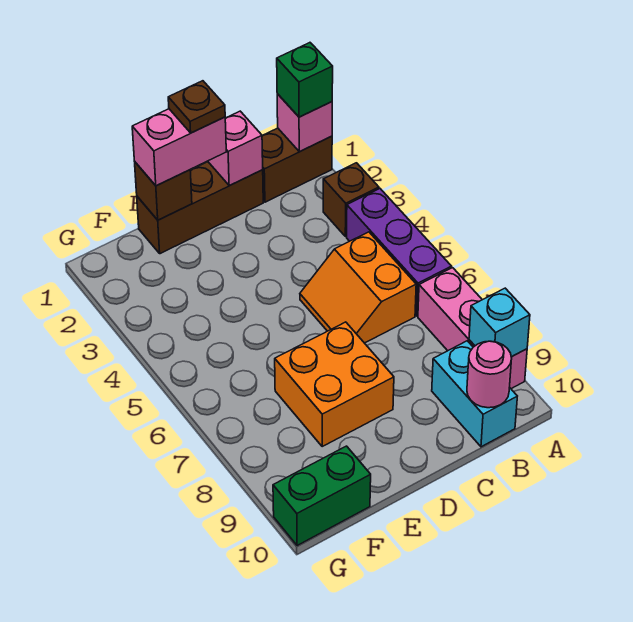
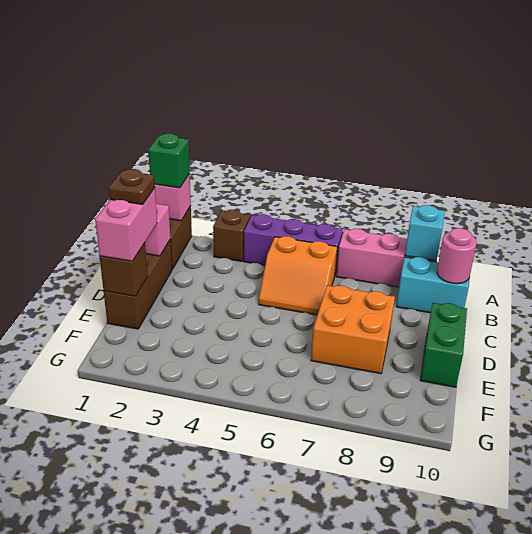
green 1x2 brick [273,446,371,546] -> green 1x2 brick moved to [420,303,467,387]

